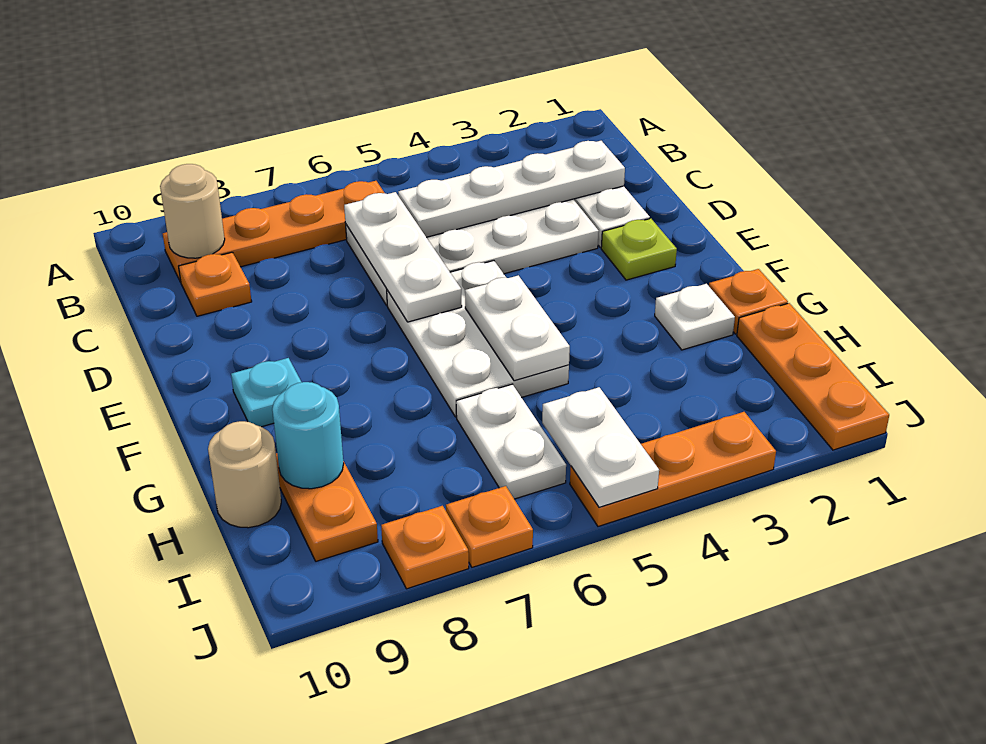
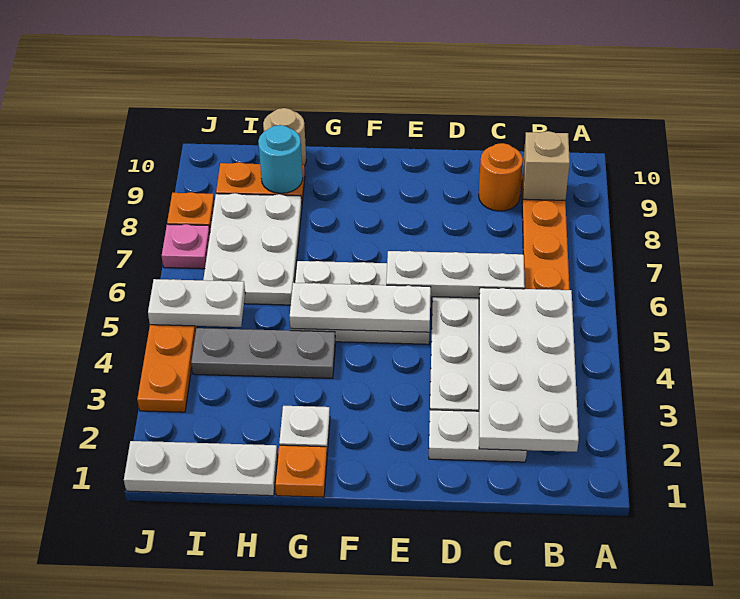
tan 1x1 round brick [160,164,225,258] -> tan 1x1 brick [523,131,570,200]
white 1x4 plate [398,141,625,237] -> white 2x4 plate [479,288,579,452]
orange 1x1 plate [179,252,252,316] -> orange 1x1 round brick [479,143,523,211]
lime 1x1 plate [601,218,677,280] -> none
white 1x2 plate [465,275,570,381] -> white 1x3 plate [290,283,431,332]
cyan 1x1 plate [231,358,301,427] -> none
none -> grey 1x3 plate [191,328,335,378]
orange 1x3 plate [737,303,889,450] -> white 1x3 plate [124,441,278,496]
white 1x2 plate [456,384,566,499] -> white 2x3 plate [203,193,302,305]
orange 1x1 plate [446,486,533,567] -> pink 1x1 plate [162,224,210,269]

